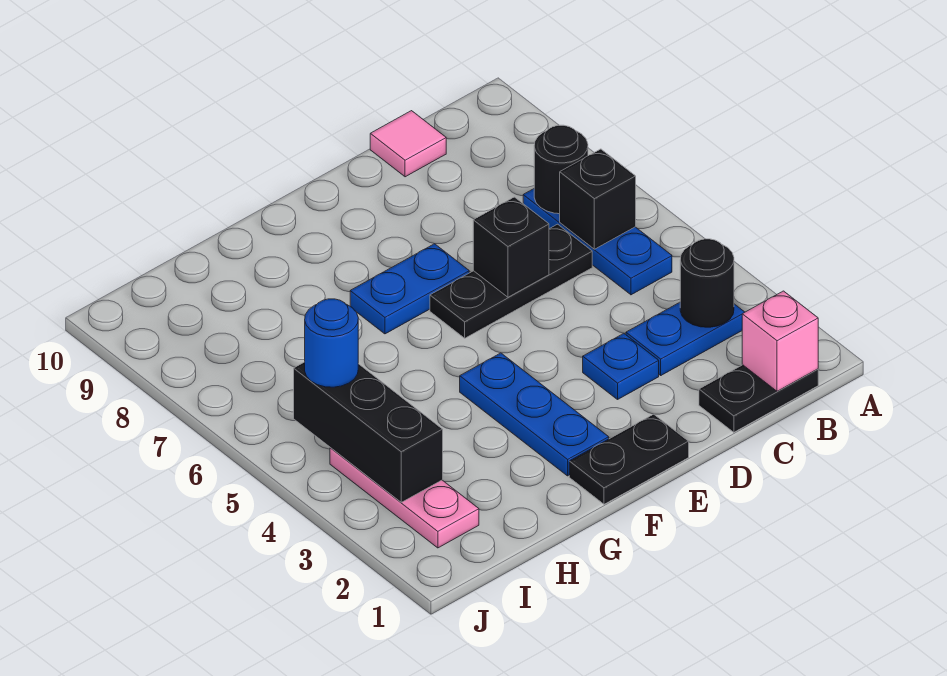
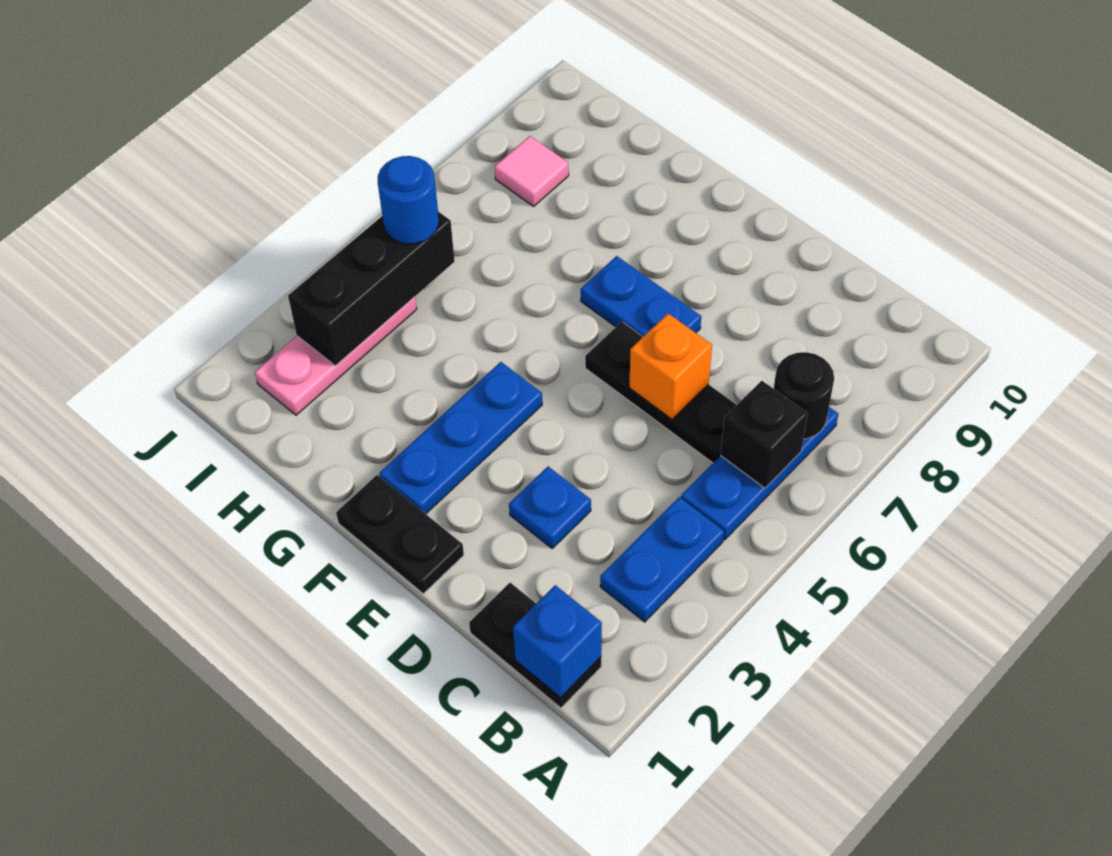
pink 1x1 brick [742,291,818,391] -> blue 1x1 brick [513,585,602,698]
blue 1x2 plate [626,302,745,375] -> blue 1x2 plate turned to [600,497,724,622]
black 1x1 round brick [680,239,734,327] -> none
pink 1x1 tile [370,111,446,177] -> pink 1x1 tile moved to [495,136,569,206]
black 1x1 brick [473,197,549,297] -> orange 1x1 brick [629,313,712,419]

